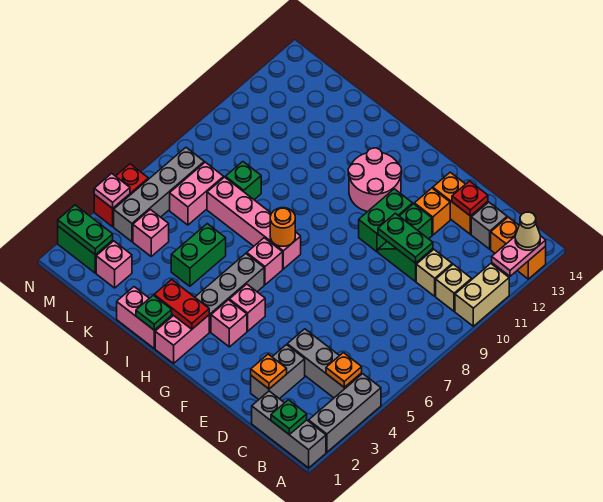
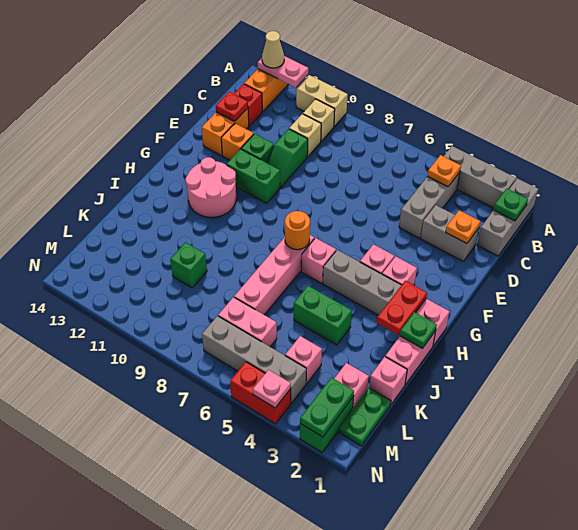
grey 1x1 brick [471,202,507,249] -> red 1x1 brick [234,84,262,126]
green 1x2 plate [378,213,433,263] -> green 1x2 plate moved to [339,388,391,446]
none -> pink 1x1 brick [369,357,407,404]
green 1x1 brick [225,162,261,200] -> green 1x1 brick moved to [170,242,207,288]

